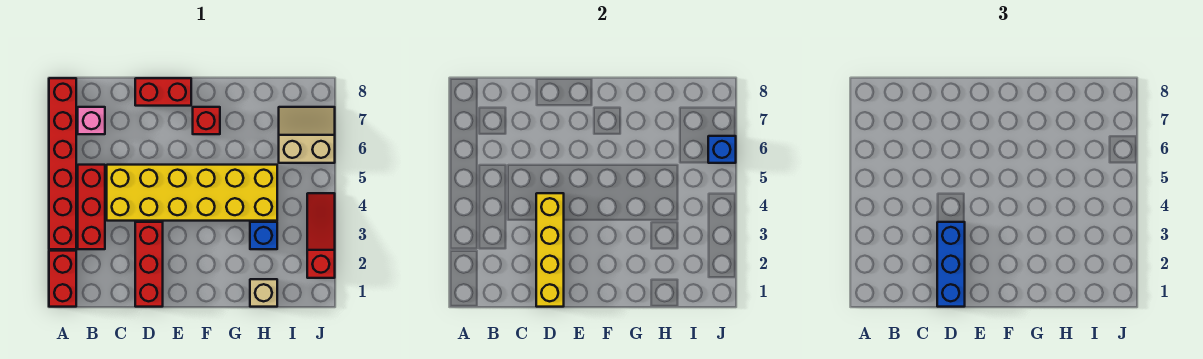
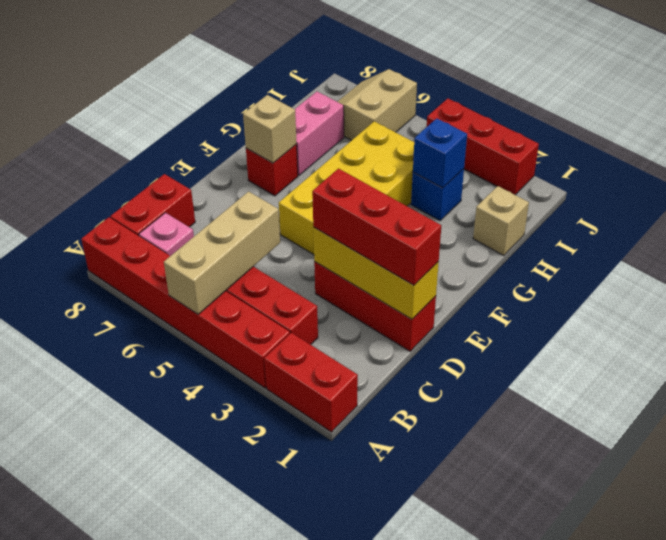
none -> tan 1x3 brick [164,192,280,314]
yellow 2x6 brick [107,165,277,221] -> yellow 2x4 brick [279,121,414,254]
yellow 1x4 brick [536,193,564,307] -> yellow 1x3 brick [313,227,439,319]
blue 1x3 brick [937,222,965,307] -> red 1x3 brick [312,168,441,285]
red 1x2 brick [135,78,191,106] -> red 1x2 brick moved to [110,174,195,236]
none -> tan 1x1 brick [243,95,297,163]
none -> pink 1x2 brick [295,92,344,175]
red 1x3 slope [307,193,335,278] -> red 1x3 brick [427,99,539,195]
blue 1x1 brick [708,136,736,163] -> blue 1x1 brick moved to [413,118,467,188]

